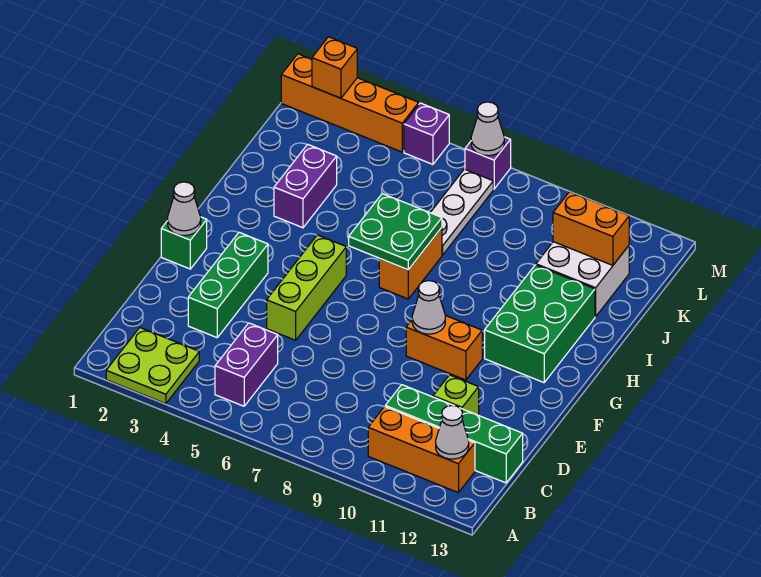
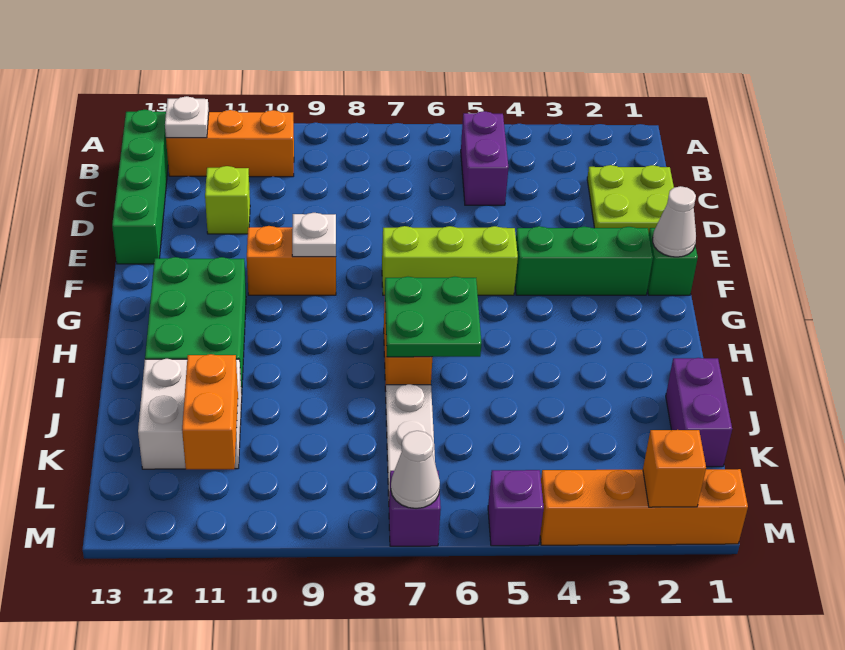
lime 2x2 plate [106,328,199,404] -> lime 2x2 plate moved to [587,165,674,232]
white 1x1 cone [436,406,469,459] -> white 1x1 plate [165,96,209,138]
green 1x4 brick [385,385,523,483] -> green 1x4 brick turned to [112,110,168,264]
green 1x3 brick [188,232,268,338] -> green 1x3 brick turned to [515,226,653,295]
lime 1x3 brick [267,235,346,340] -> lime 1x3 brick turned to [382,226,518,295]
white 1x1 cone [412,281,445,334] -> white 1x1 plate [292,213,336,257]
purple 1x2 brick [274,144,337,228] -> purple 1x2 brick moved to [666,358,732,467]
orange 1x2 brick [553,192,629,265] -> orange 1x2 brick turned to [182,354,238,469]

